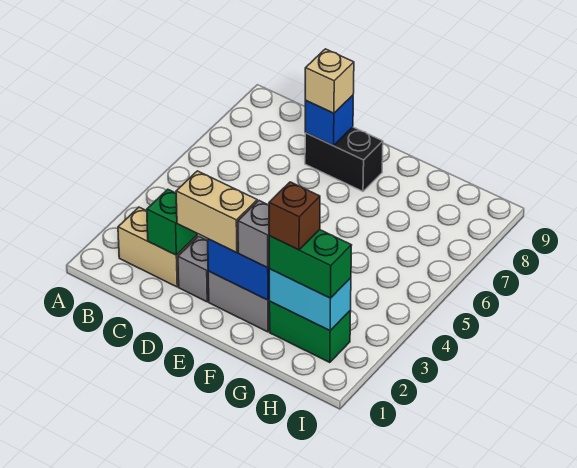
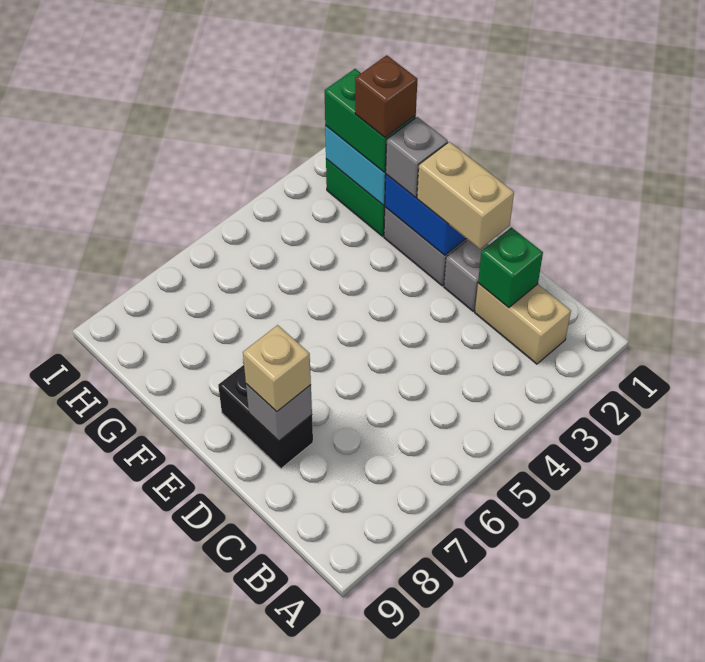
blue 1x1 brick [305,95,353,145] -> grey 1x1 brick [246,384,312,441]

